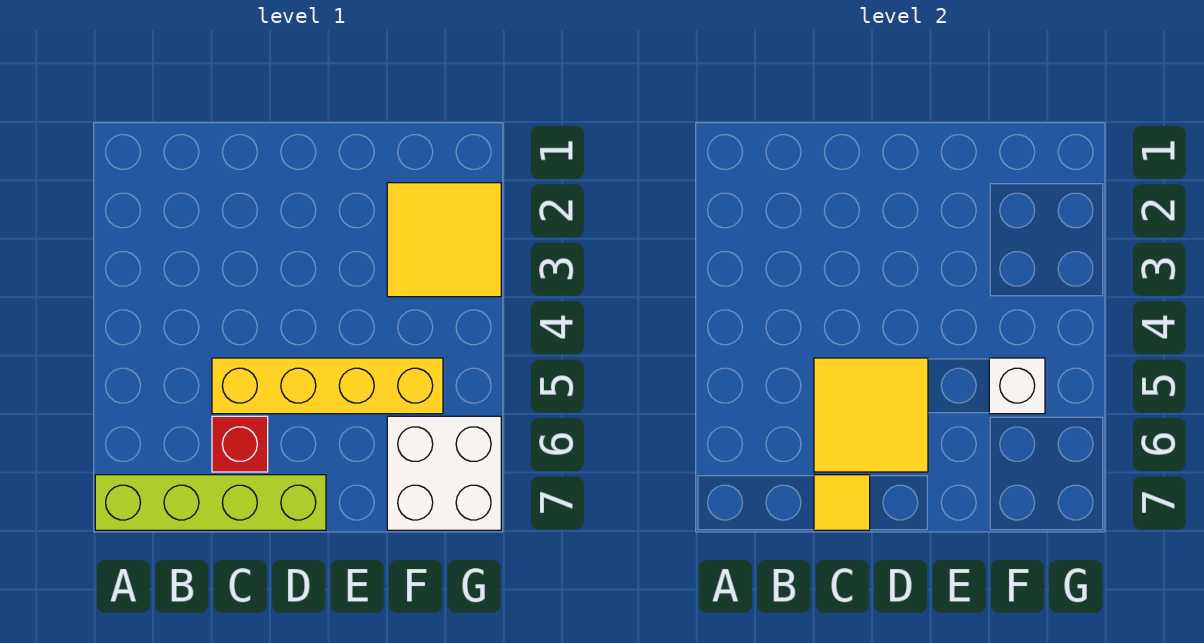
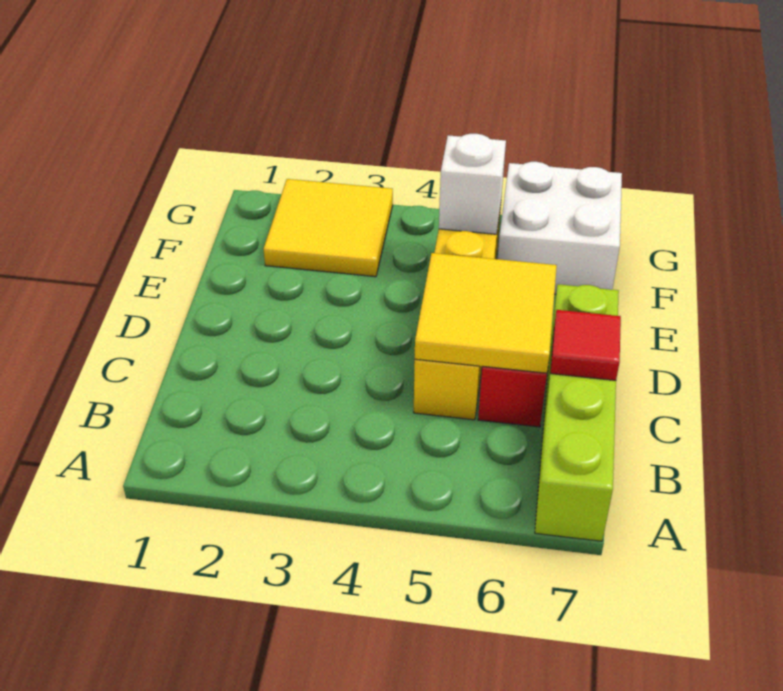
yellow 1x1 tile [814,475,870,530] -> red 1x1 tile [550,310,621,380]

